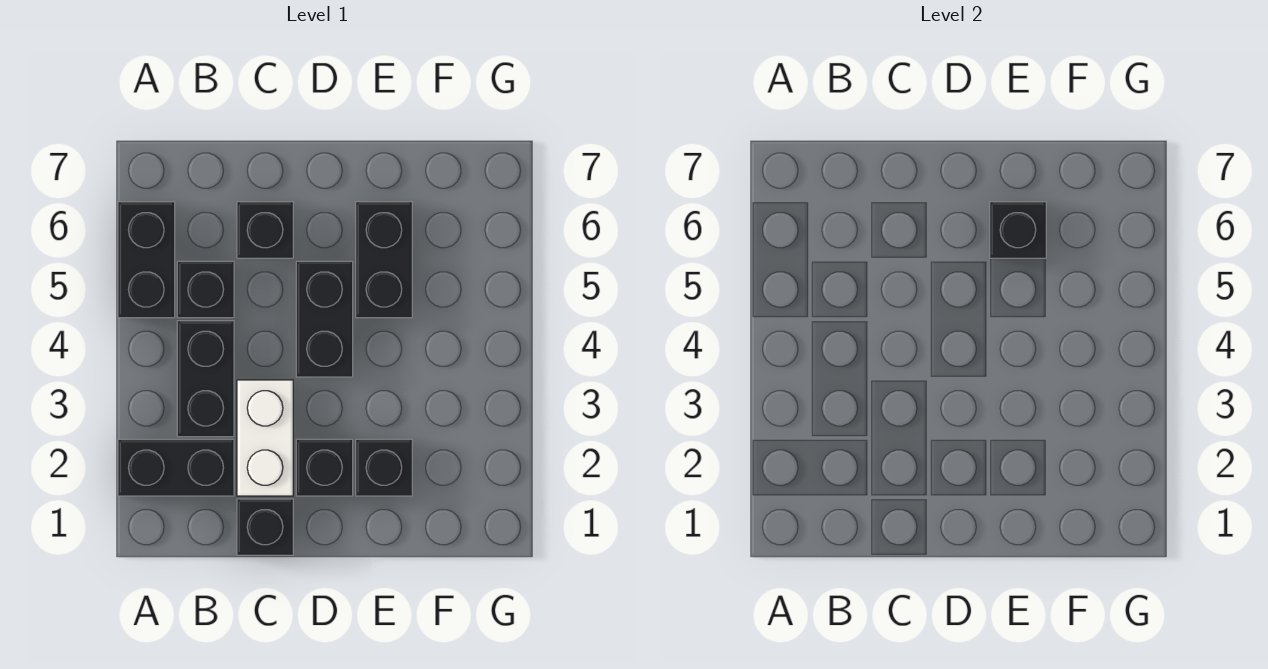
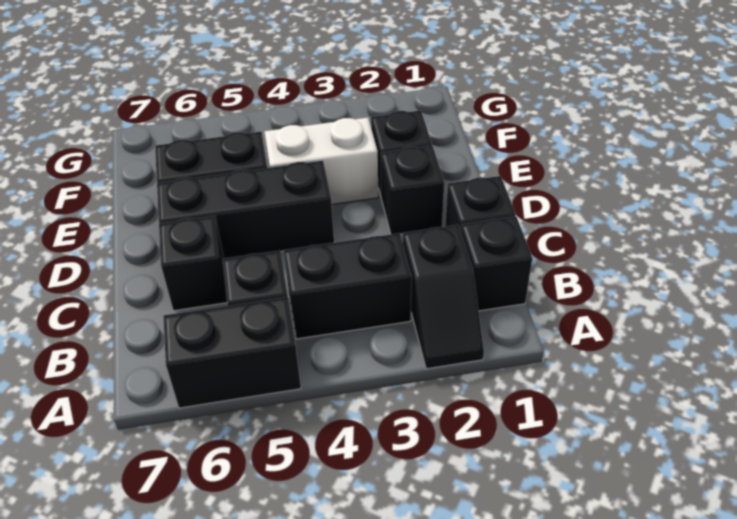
black 1x2 brick [118,439,234,496] -> black 1x2 slope [403,225,484,369]
white 1x2 brick [237,380,293,496] -> white 1x2 brick moved to [264,117,379,204]
black 1x2 brick [296,261,353,377] -> black 1x3 brick [157,161,334,258]
black 1x1 brick [990,202,1046,258] -> black 1x1 brick moved to [461,216,532,311]

